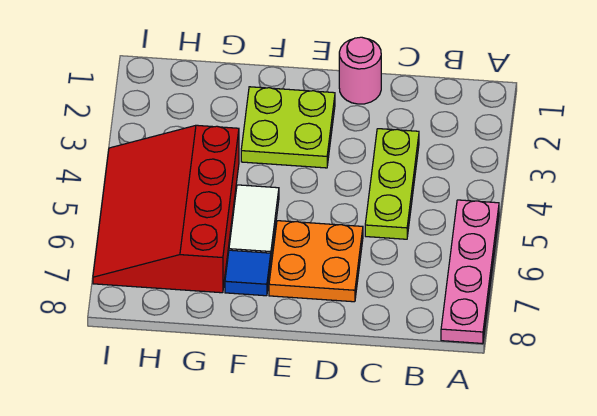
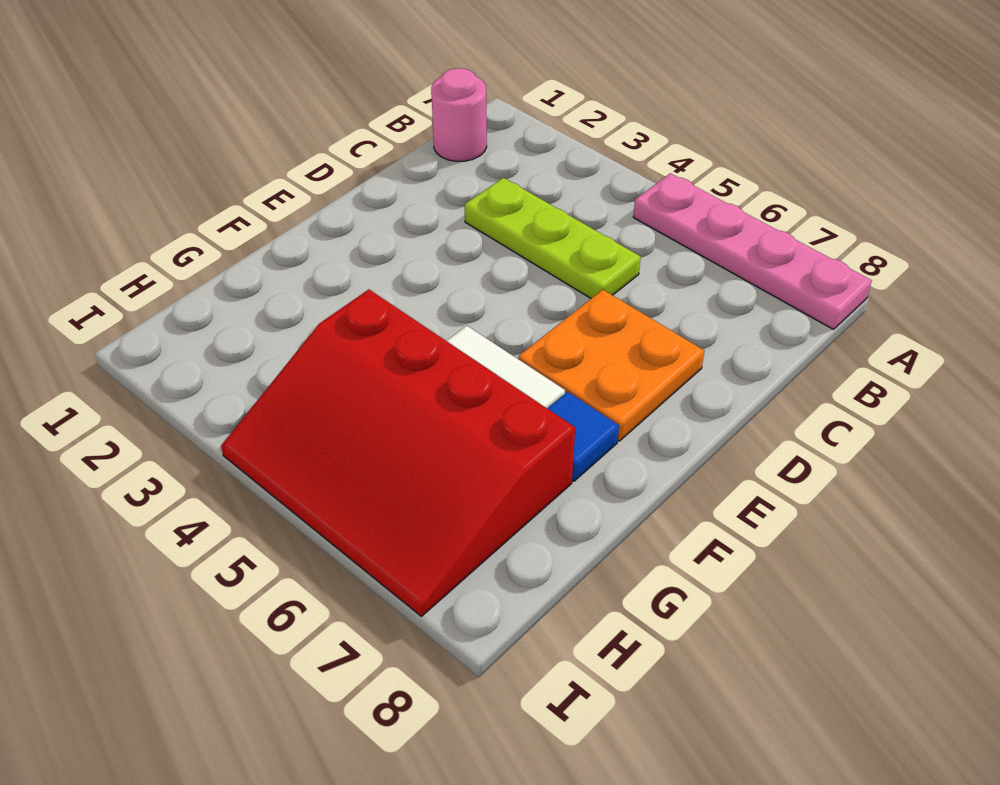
pink 1x1 round brick [339,37,381,104] -> pink 1x1 round brick moved to [431,68,487,161]
lime 2x2 plate [241,87,335,168] -> none

